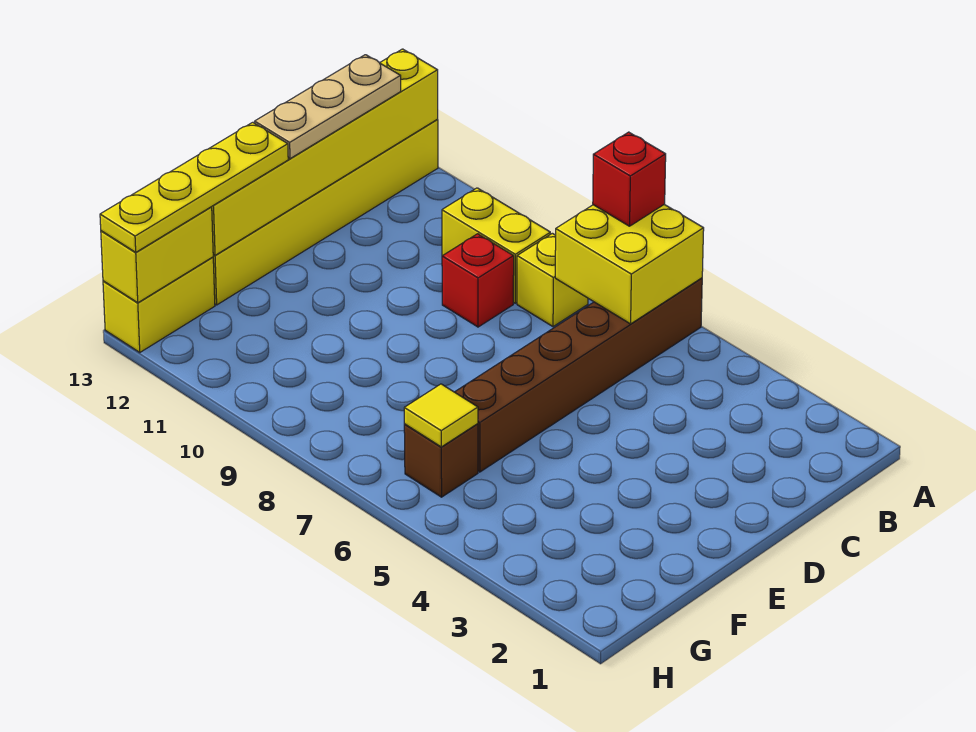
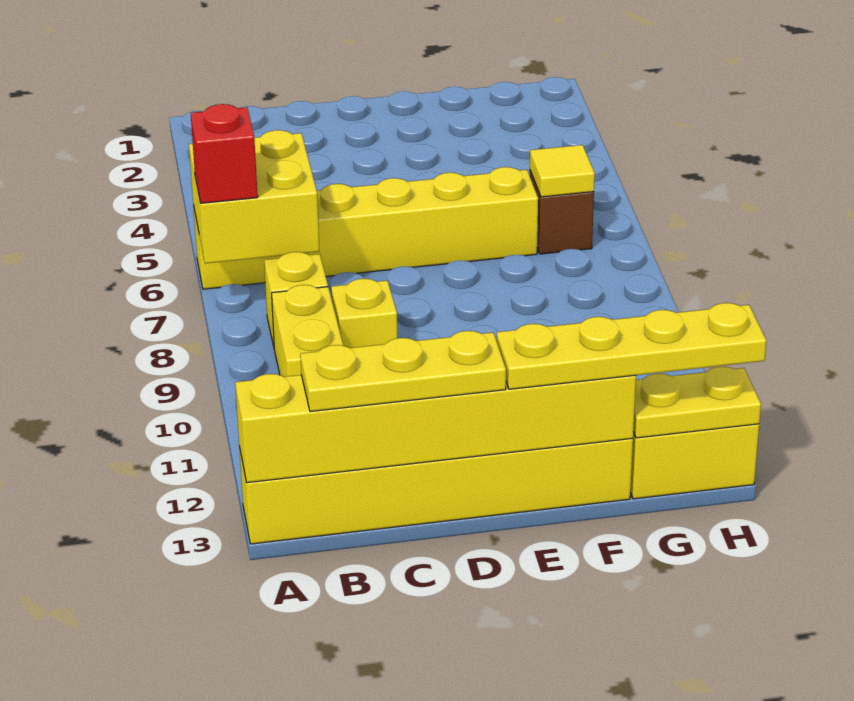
brown 1x6 brick [455,278,702,472] -> yellow 1x6 brick [193,167,538,289]
tan 1x3 plate [255,55,401,159] -> yellow 1x3 plate [300,331,506,412]
red 1x1 brick [442,234,514,327] -> yellow 1x1 brick [331,279,397,348]
yellow 1x2 brick [101,207,213,303] -> yellow 1x2 plate [633,366,761,438]

